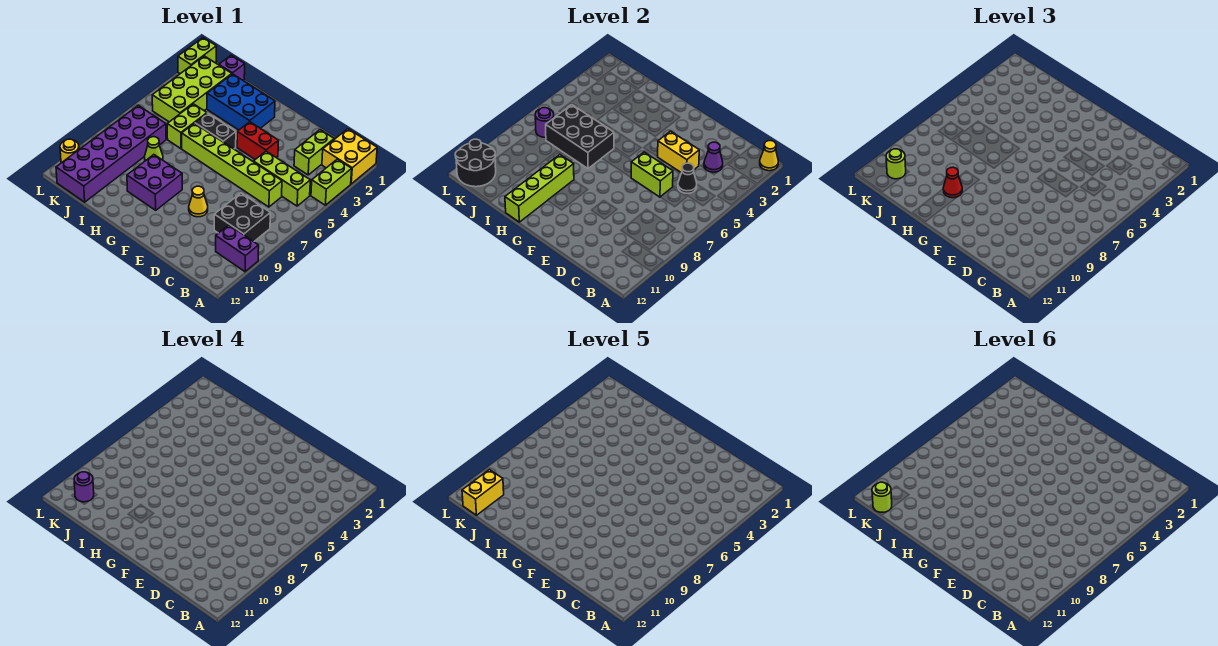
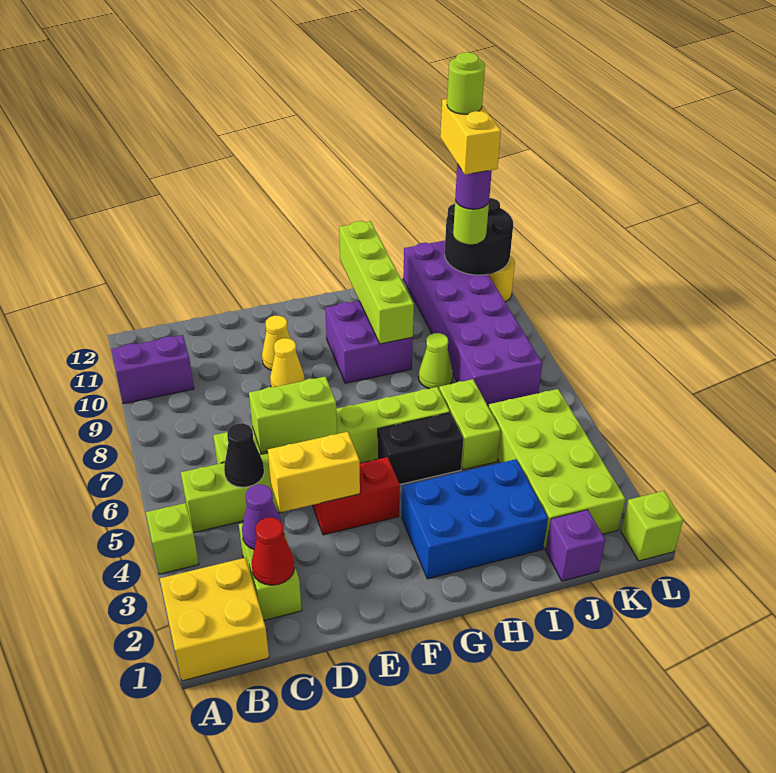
yellow 1x1 cone [760,141,778,171] -> yellow 1x1 cone moved to [262,316,291,370]
lime 1x2 brick [311,159,352,205] -> lime 1x1 brick [146,503,199,574]
black 2x2 brick [214,193,270,241] -> none
black 2x3 brick [546,105,614,169] -> none
red 1x1 cone [943,167,962,198] -> red 1x1 cone moved to [252,518,295,585]
purple 1x1 round brick [535,108,554,137] -> none
lime 1x2 brick [178,38,216,74] -> lime 1x1 brick [621,491,683,561]

